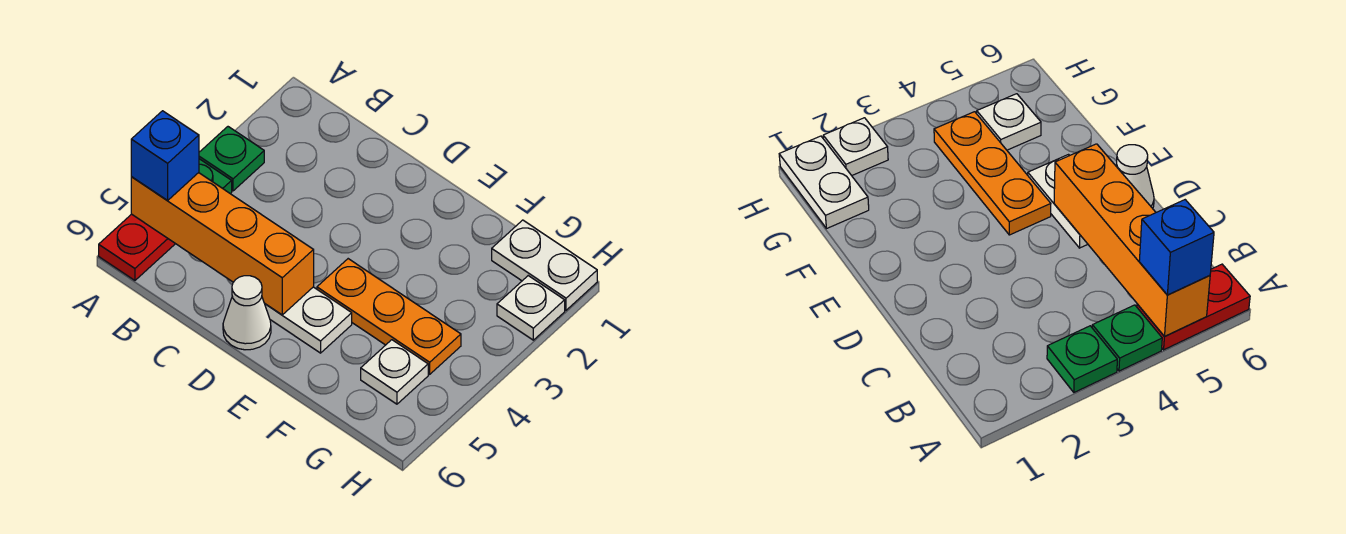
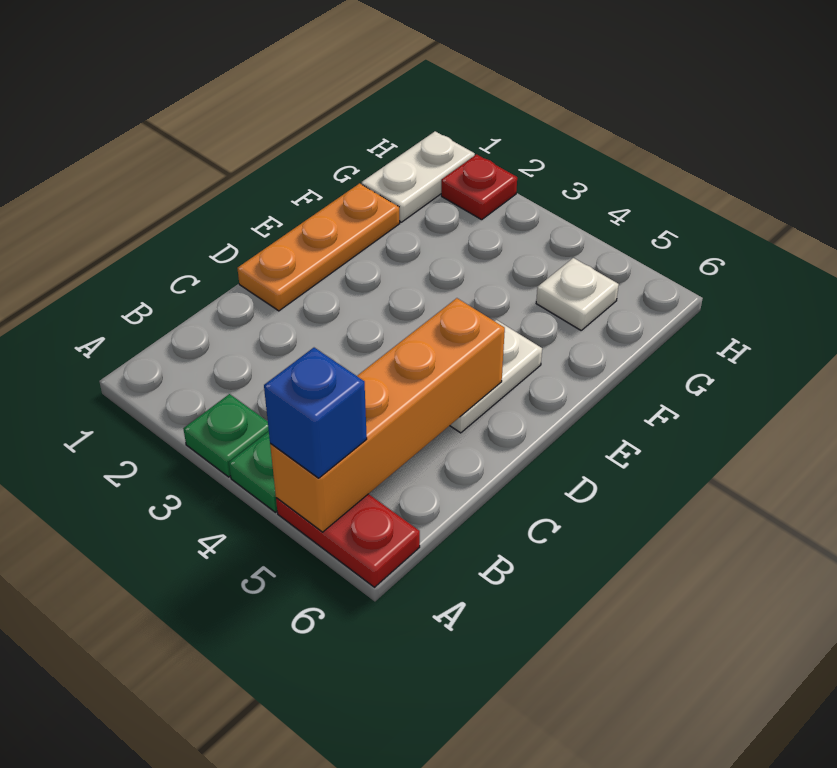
white 1x1 cone [223,276,271,350] -> none
orange 1x3 plate [317,259,461,374] -> orange 1x3 plate moved to [237,183,400,311]
white 1x1 plate [497,276,565,340] -> red 1x1 plate [441,154,517,220]

